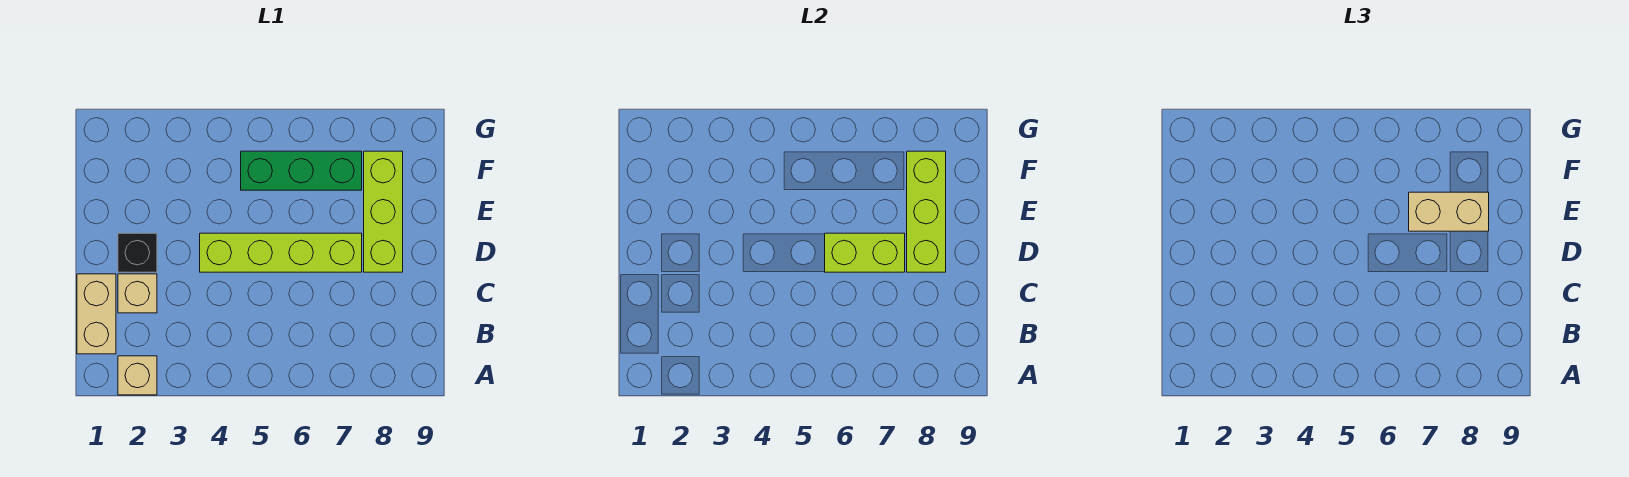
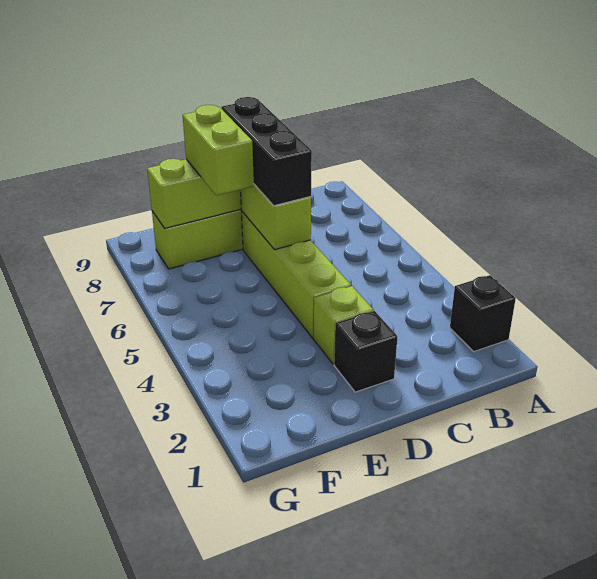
tan 1x1 brick [118,356,157,395] -> black 1x1 brick [450,275,516,351]
tan 1x2 brick [77,274,116,354] -> none
tan 1x1 brick [118,274,157,313] -> none
none -> lime 1x1 brick [313,286,373,364]
none -> black 1x3 brick [222,97,312,206]
tan 1x2 brick [1409,192,1489,231] -> lime 1x2 brick [183,105,254,195]
green 1x3 brick [241,151,362,190] -> none

